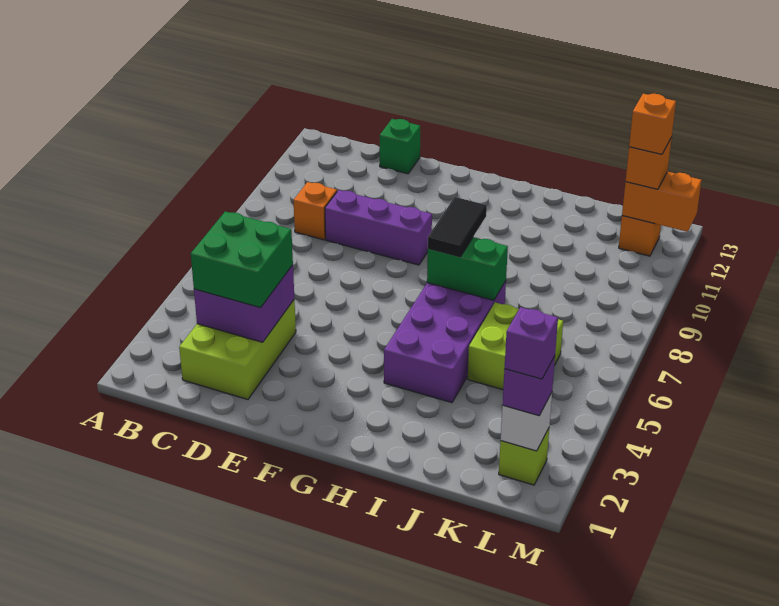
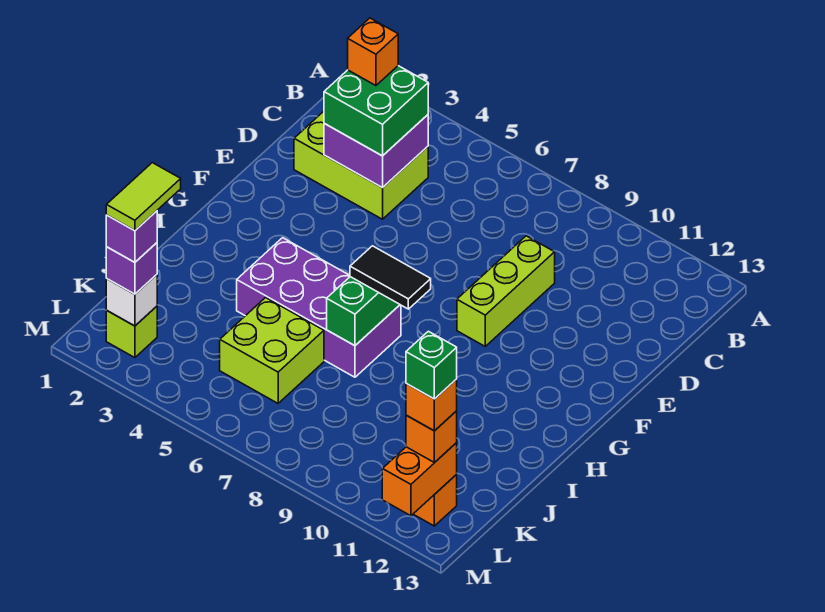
orange 1x1 brick [294,182,337,240] -> orange 1x1 brick moved to [348,18,398,86]
purple 1x3 brick [325,190,432,265] -> lime 1x3 brick [457,236,555,346]
green 1x1 brick [380,119,420,174] -> green 1x1 brick moved to [406,331,457,399]
none -> lime 1x2 tile [106,163,181,231]

